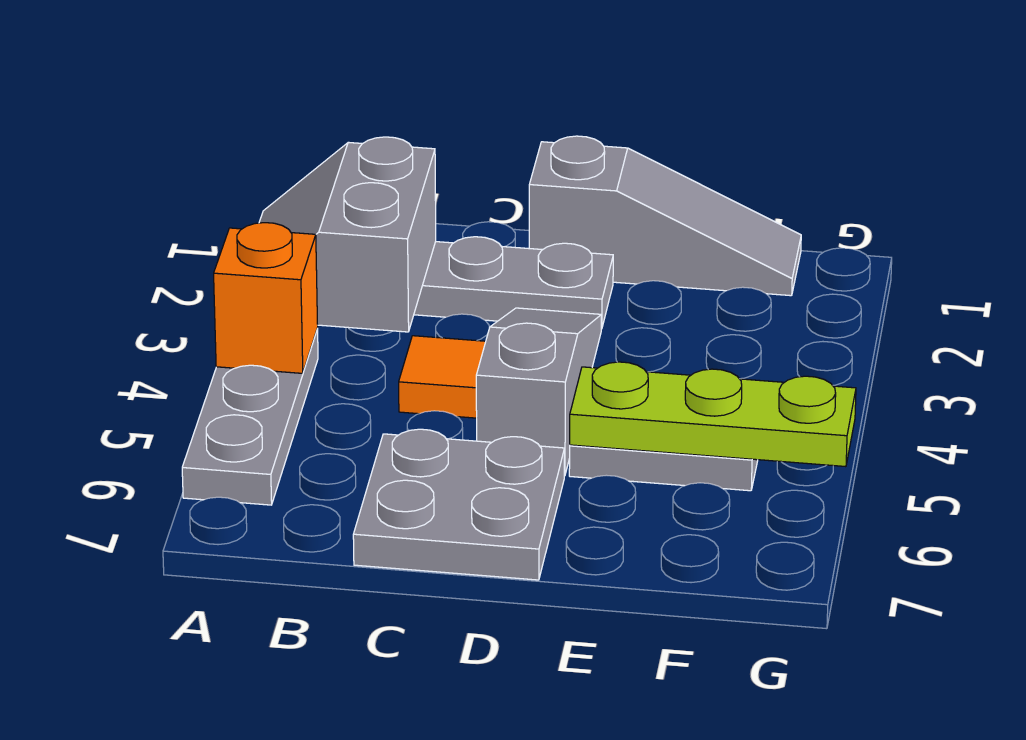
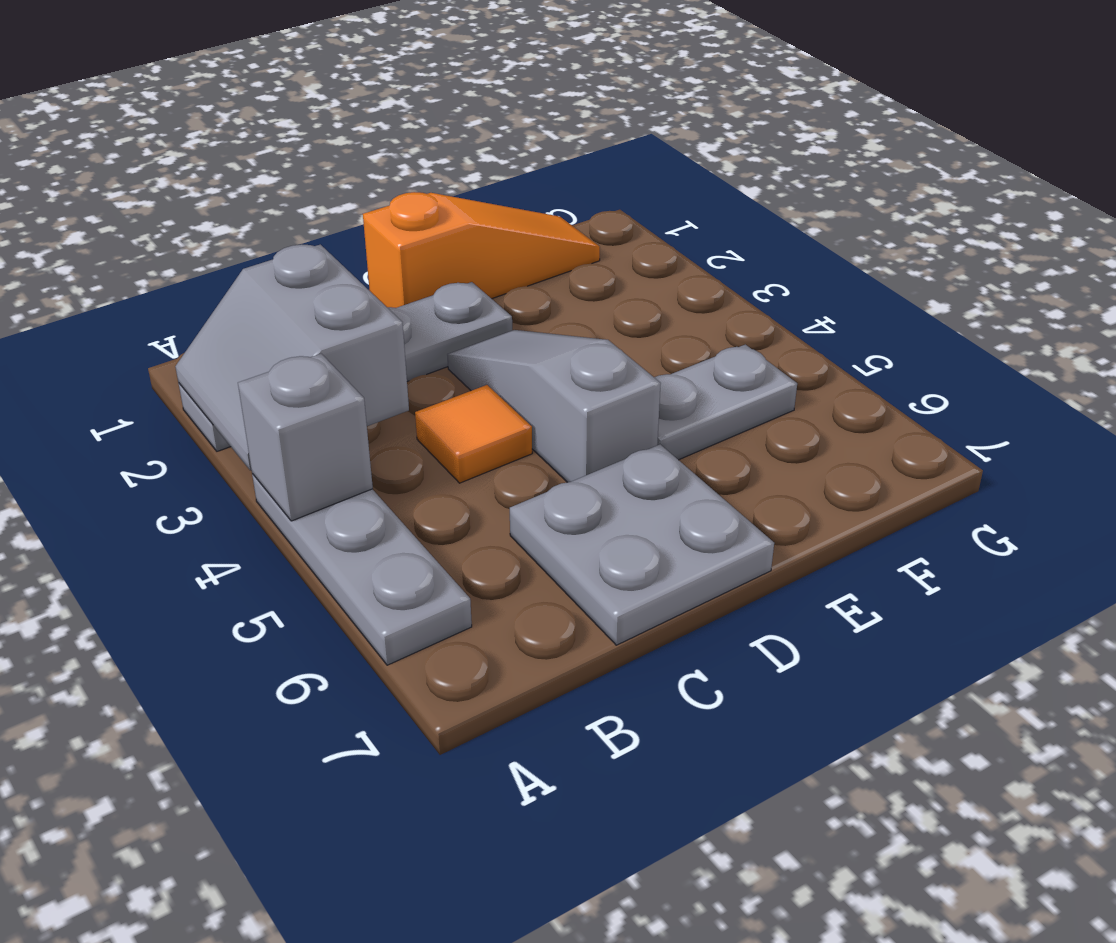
orange 1x1 brick [214,223,318,373] -> grey 1x1 brick [238,354,373,521]
grey 1x3 slope [529,136,801,296] -> orange 1x3 slope [363,192,600,308]
lime 1x3 plate [570,362,856,467] -> none

